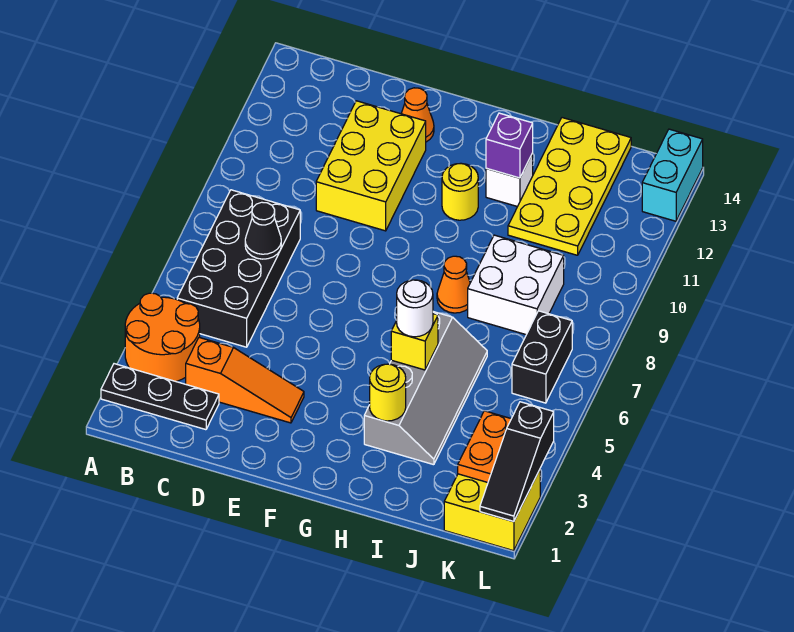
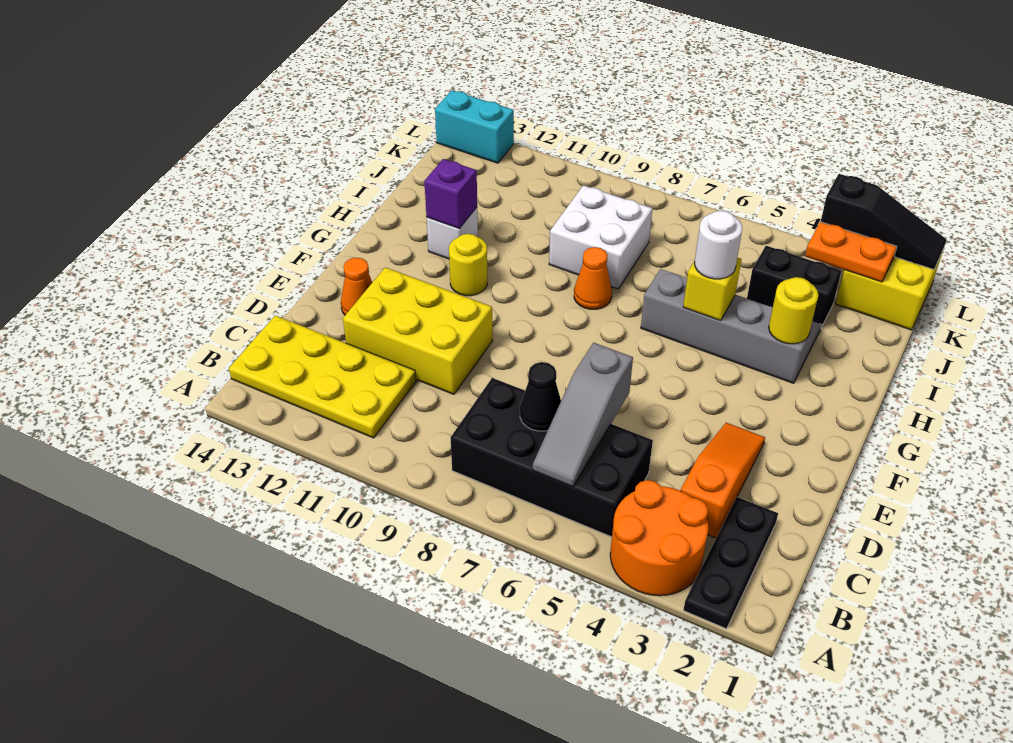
none -> grey 1x3 slope [533,343,633,487]
yellow 2x4 plate [508,118,631,255] -> yellow 2x4 plate moved to [229,315,416,438]
black 1x2 brick [512,311,572,403] -> black 1x2 brick moved to [747,246,841,328]

